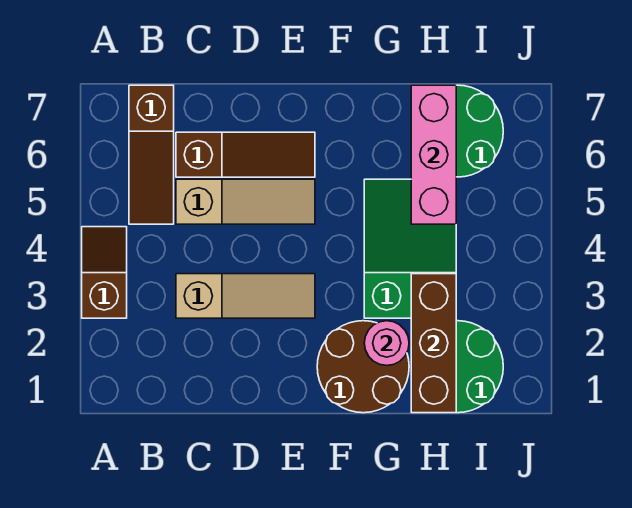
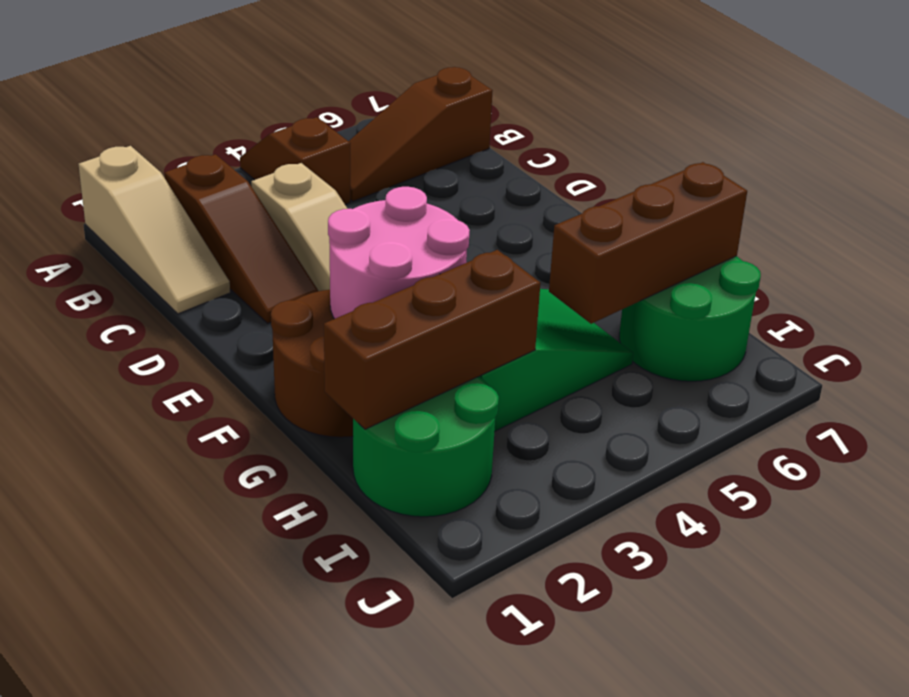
brown 1x2 slope [82,227,127,318] -> brown 1x2 slope turned to [240,117,350,205]
tan 1x3 slope [176,179,315,224] -> tan 1x3 slope moved to [78,146,230,314]
brown 1x3 slope [176,132,315,177] -> brown 1x3 slope moved to [165,154,318,323]
pink 1x1 round brick [364,321,409,366] -> pink 2x2 round brick [328,187,470,319]
pink 1x3 brick [411,85,456,224] -> brown 1x3 brick [549,162,747,324]

